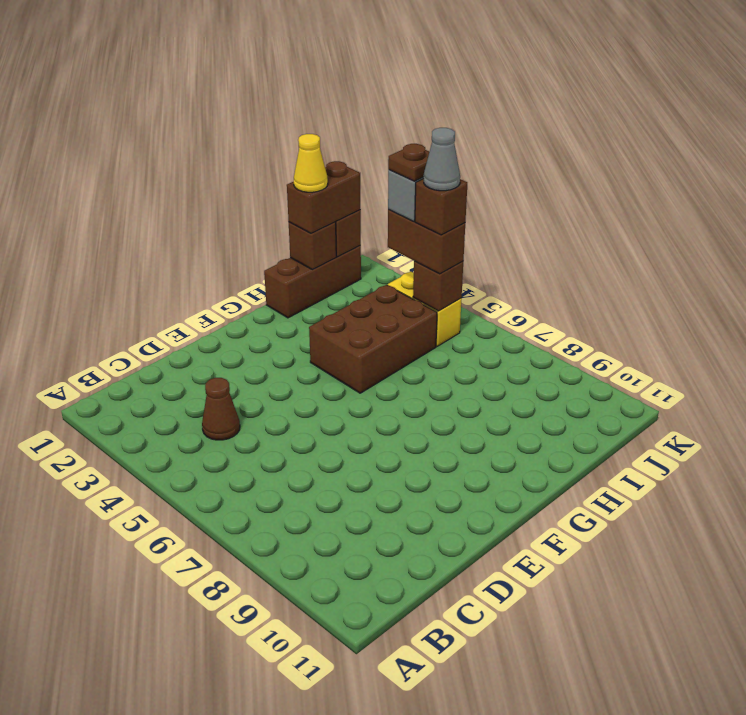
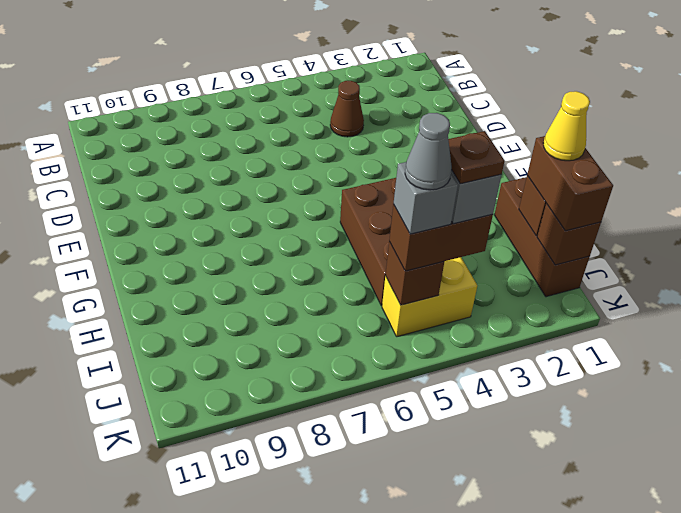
brown 1x1 brick [415,179,467,235] -> grey 1x1 brick [394,162,458,234]

